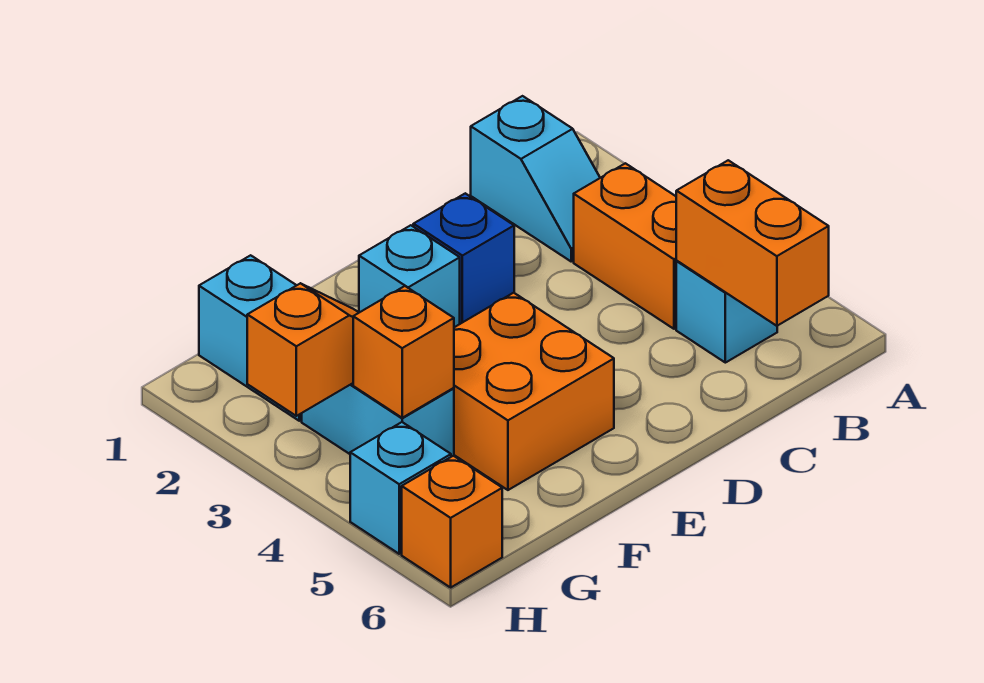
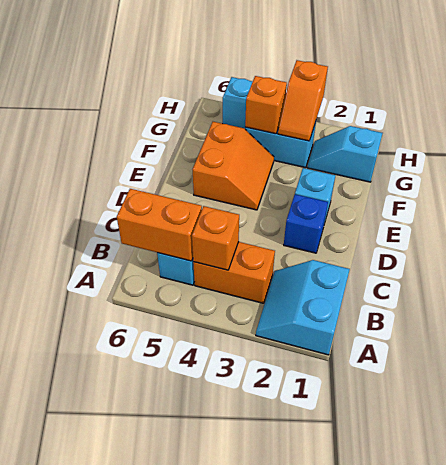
cyan 1x2 slope [471,96,600,261] -> cyan 2x2 slope [256,260,350,355]
orange 2x2 brick [454,293,614,490] -> orange 2x2 slope [193,122,274,210]
orange 1x1 brick [402,456,502,587] -> orange 1x1 brick moved to [192,206,239,270]

